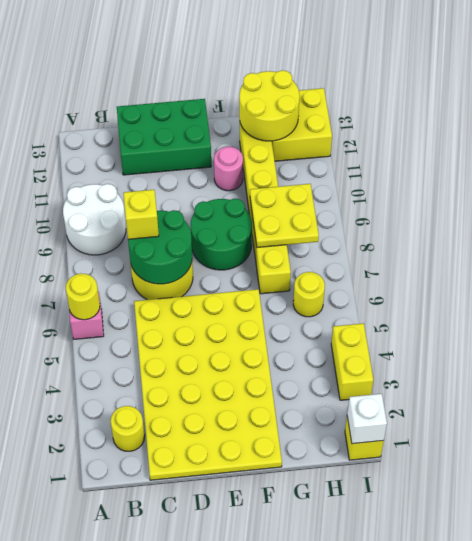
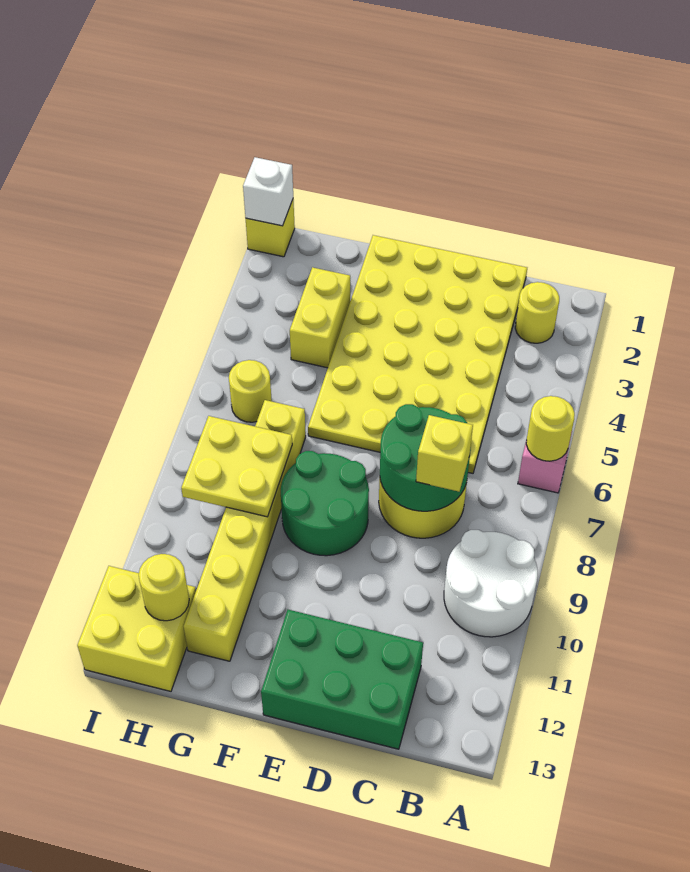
pink 1x1 round brick [214,147,243,191] -> none
yellow 2x2 round brick [239,70,300,141] -> yellow 1x1 round brick [139,554,189,621]
yellow 1x2 brick [331,323,373,400] -> yellow 1x2 brick moved to [290,267,350,368]

